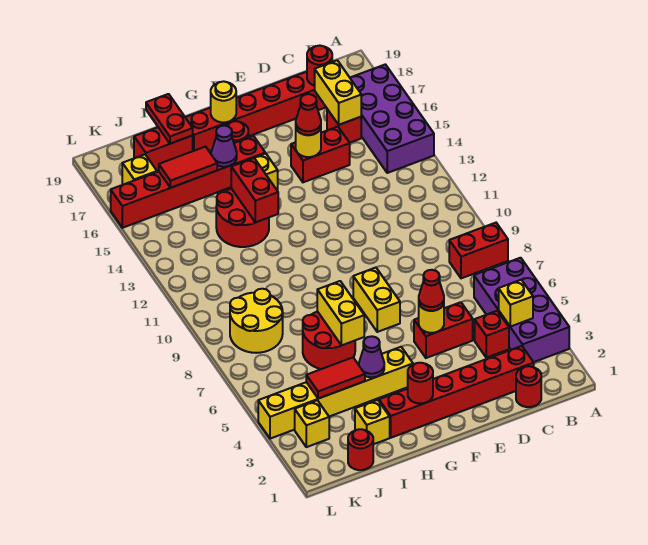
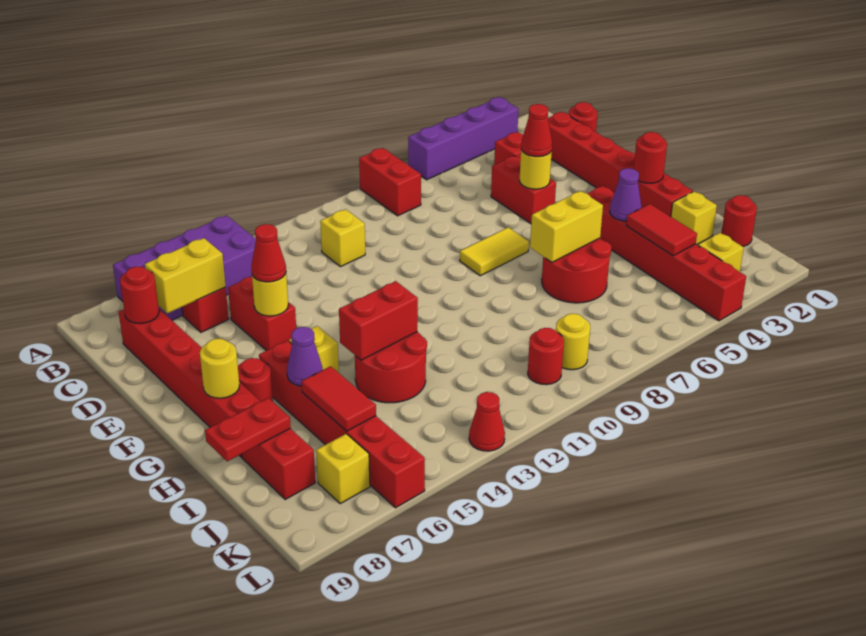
purple 2x4 brick [474,258,569,362] -> purple 1x4 brick [408,97,519,180]
yellow 1x1 brick [499,280,533,327] -> yellow 1x1 brick moved to [320,209,365,267]
yellow 1x2 brick [353,268,400,332] -> yellow 1x2 tile [460,227,529,276]
yellow 1x6 brick [258,347,413,439] -> red 1x6 brick [587,186,746,321]
yellow 2x2 round brick [230,289,283,353] -> yellow 1x1 round brick [556,314,590,370]
none -> red 1x1 round brick [528,328,564,385]
none -> red 1x1 cone [469,392,505,451]

